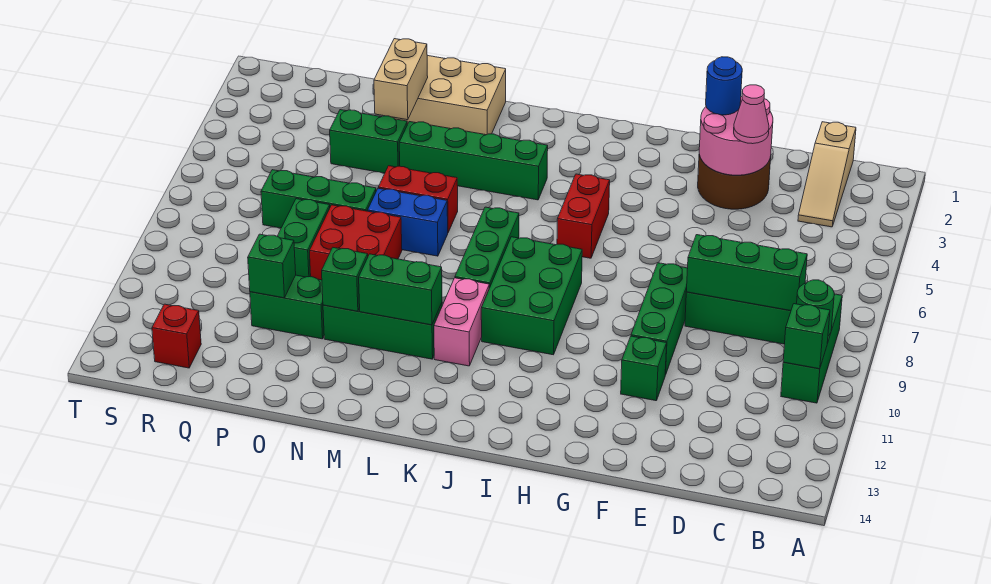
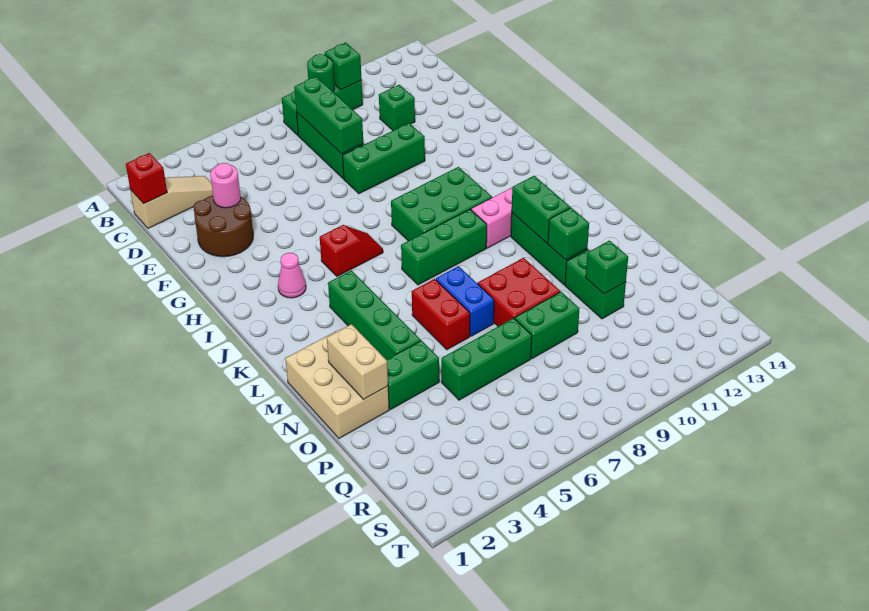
pink 2x2 round brick [699,97,773,175] -> pink 1x1 round brick [210,163,241,208]
pink 1x1 cone [734,85,769,144] -> pink 1x1 cone moved to [278,253,306,298]
blue 1x1 round brick [706,57,742,115] -> none
green 1x1 brick [621,336,667,401] -> green 1x1 brick moved to [379,85,415,130]
red 1x2 brick [557,174,610,258] -> red 1x2 slope [320,225,383,276]
tan 1x2 brick [374,39,428,120] -> tan 1x2 brick turned to [327,324,388,400]
green 1x2 brick [330,110,407,173] -> green 1x2 brick turned to [387,341,439,410]
green 1x3 brick [261,170,376,228] -> green 1x3 brick turned to [441,318,532,400]
red 1x1 brick [152,304,201,368] -> red 1x1 brick moved to [126,153,167,204]

